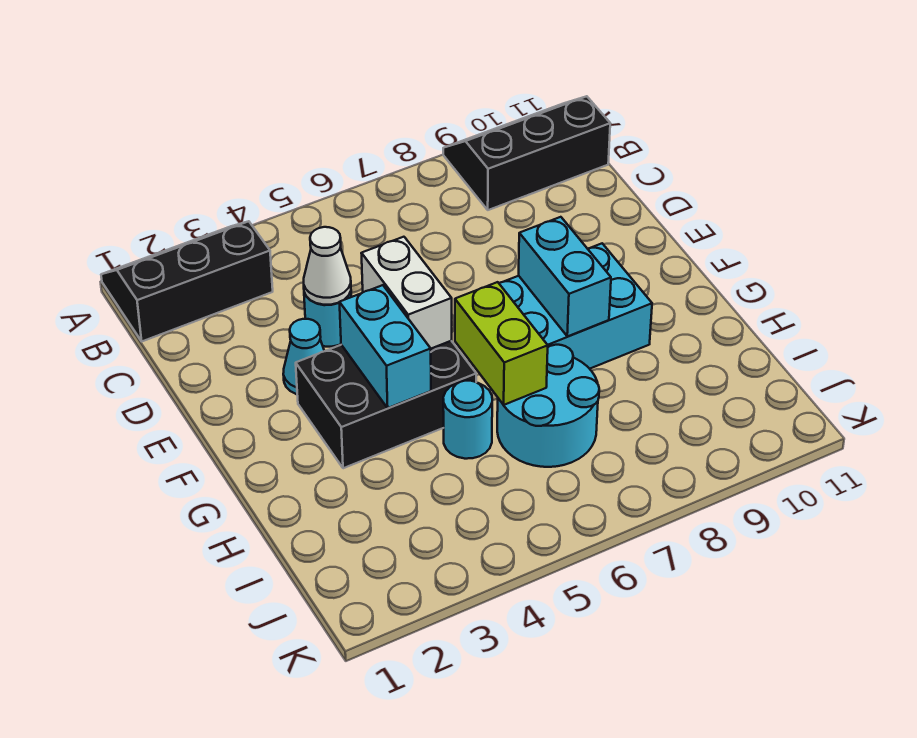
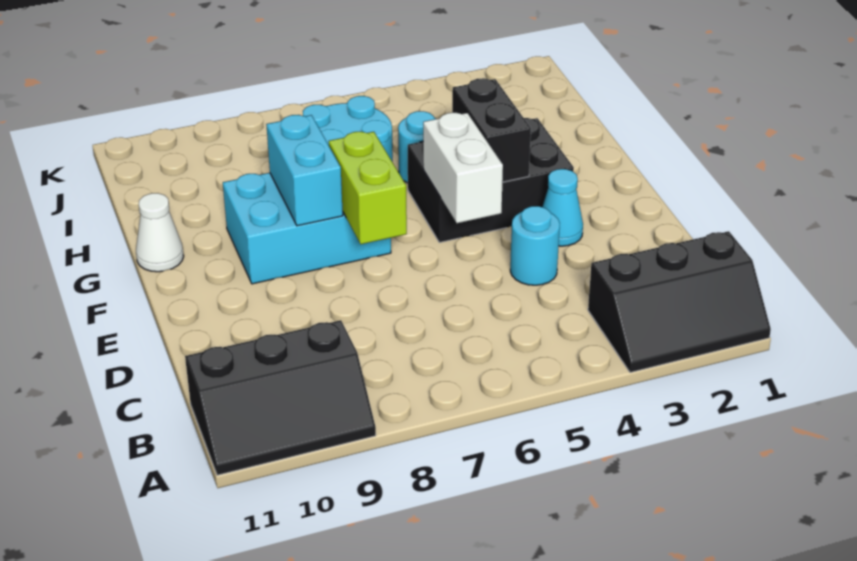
white 1x1 cone [304,227,351,305] -> white 1x1 cone moved to [136,193,184,272]
cyan 1x2 brick [339,285,431,408] -> black 1x2 brick [452,78,531,182]
lime 1x2 brick [455,282,548,405] -> lime 1x2 brick moved to [329,132,407,244]

